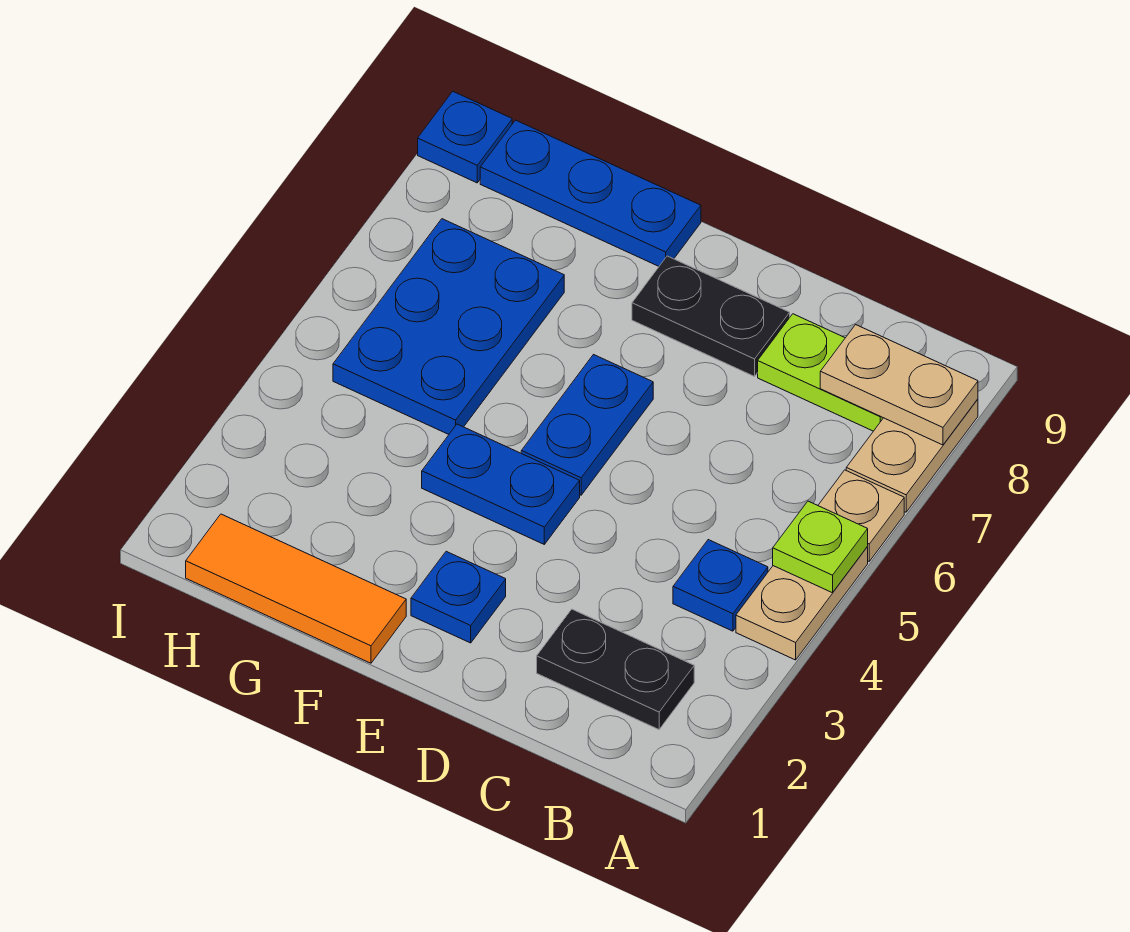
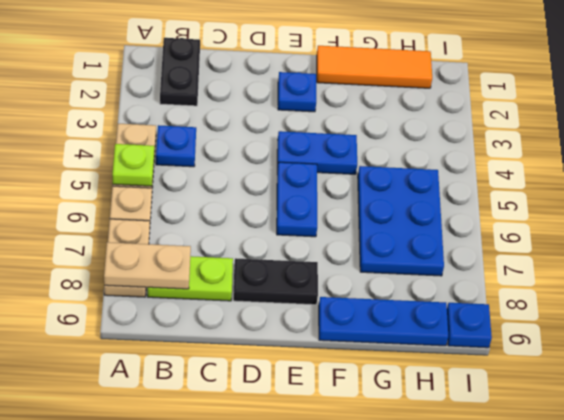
black 1x2 plate [537,609,694,729] -> black 1x2 plate turned to [160,38,200,106]

